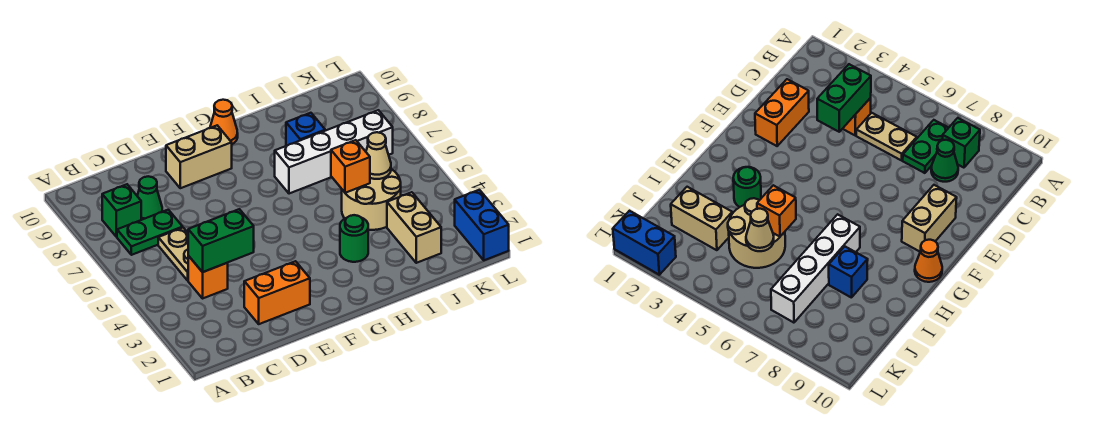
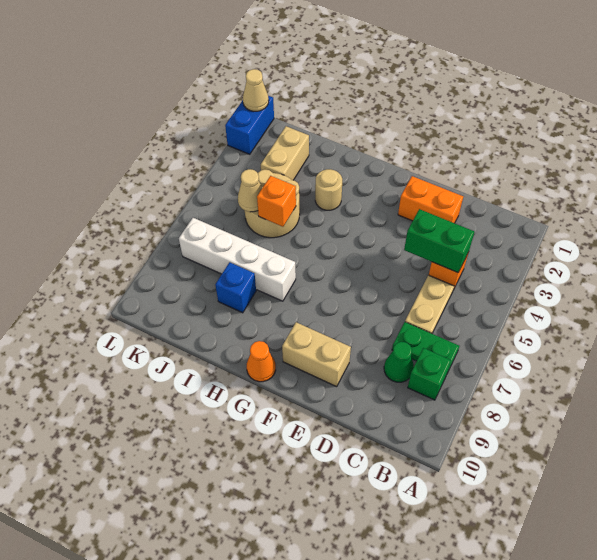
green 1x1 round brick [340,215,368,262] -> tan 1x1 round brick [315,169,342,210]
none -> tan 1x1 cone [243,69,269,111]

